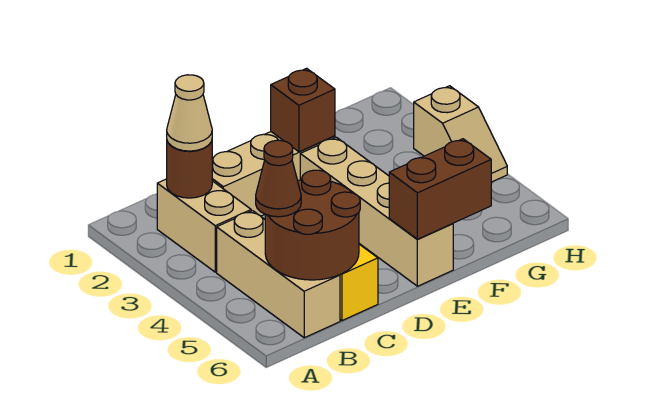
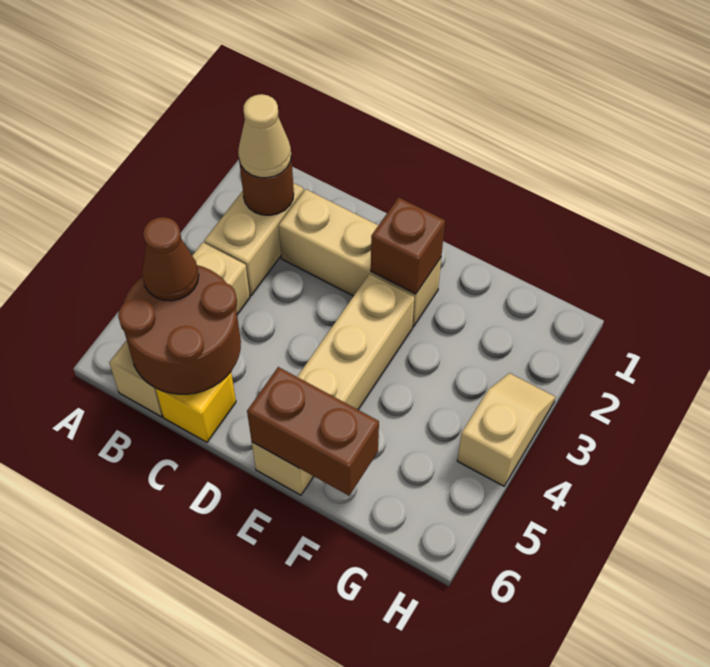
tan 1x2 slope [414,86,507,182] -> tan 1x2 slope turned to [457,373,555,486]

